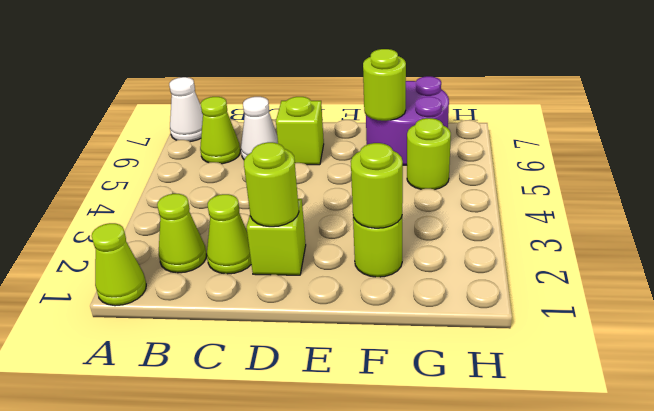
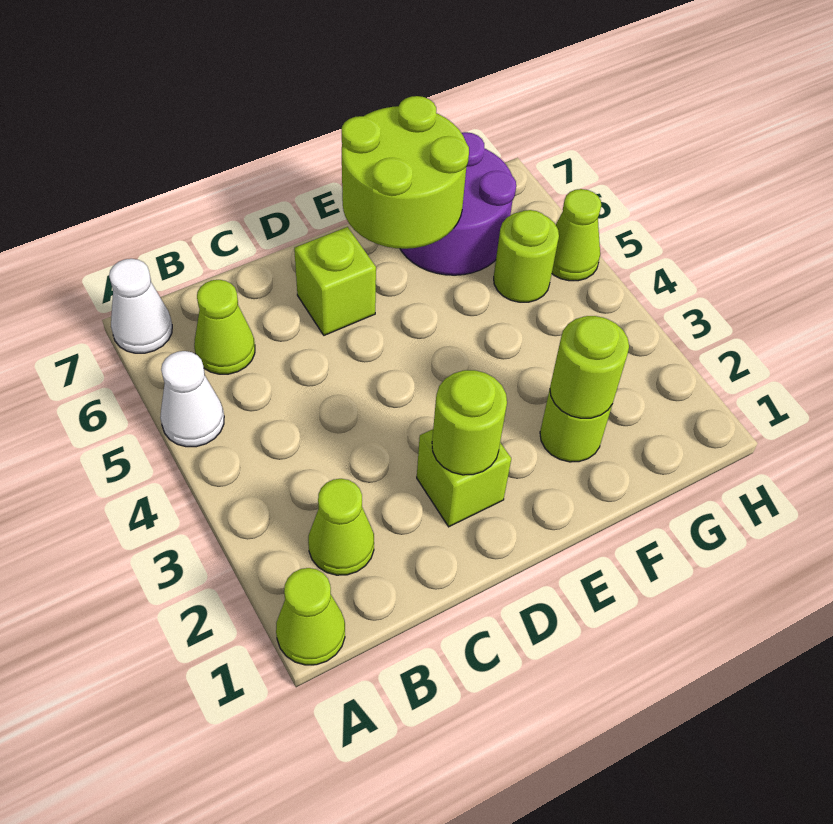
lime 1x1 cone [207,194,251,274] -> lime 1x1 cone moved to [552,189,601,281]
white 1x1 cone [241,97,278,159] -> white 1x1 cone moved to [160,351,224,447]
lime 1x1 round brick [363,49,406,121] -> lime 2x2 round brick [342,96,469,249]

